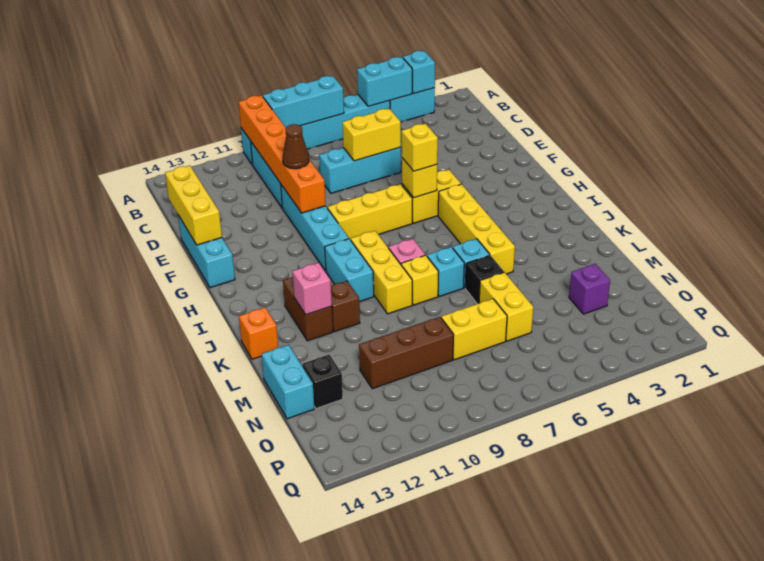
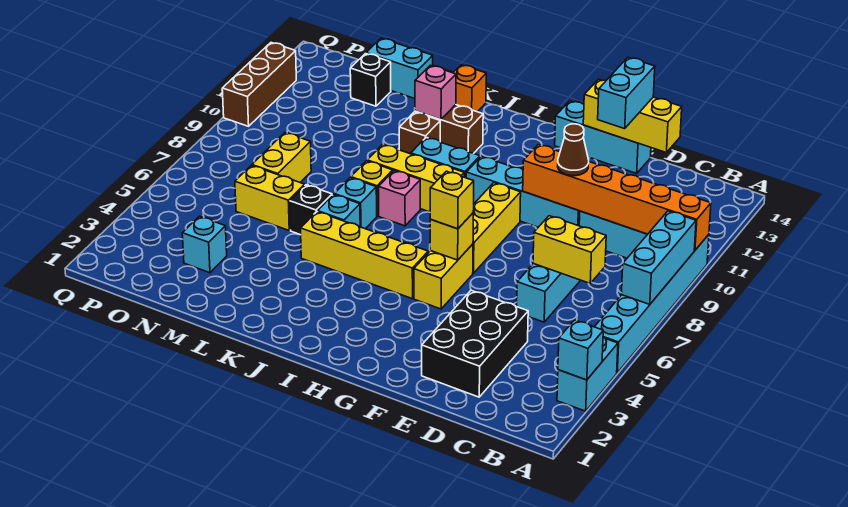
cyan 1x2 brick [357,57,412,106] -> cyan 1x2 brick moved to [598,57,655,129]
none -> black 2x3 brick [422,290,528,397]
yellow 1x2 brick [343,109,401,161] -> yellow 1x2 brick turned to [533,216,606,283]
purple 1x1 brick [569,264,610,314] -> cyan 1x1 brick [182,216,227,273]
brown 1x3 brick [359,317,453,389] -> brown 1x3 brick moved to [222,43,296,126]

